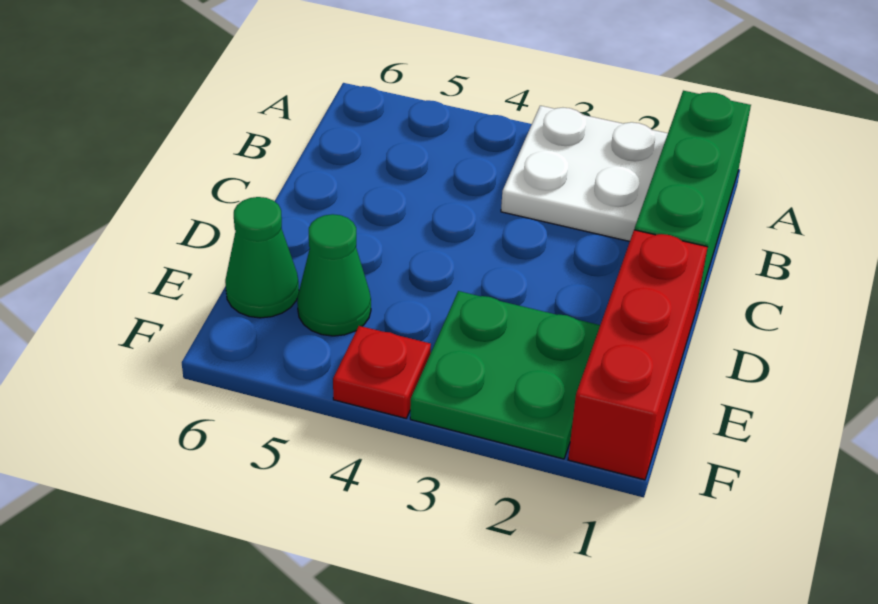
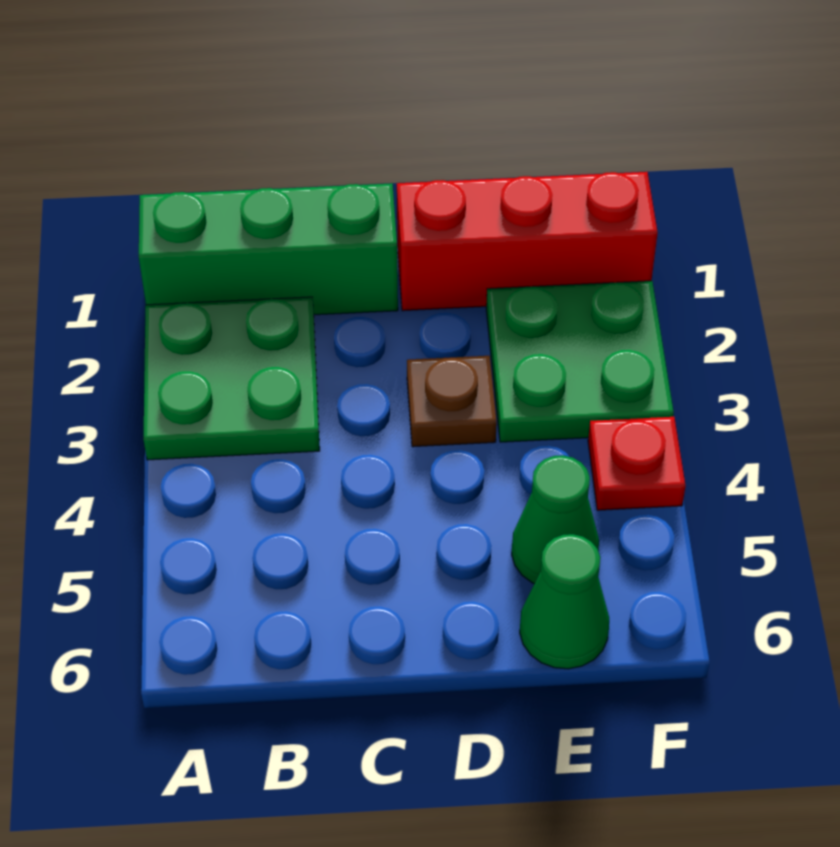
white 2x2 plate [501,106,668,241] -> green 2x2 plate [143,297,320,460]
none -> brown 1x1 plate [407,356,497,447]

